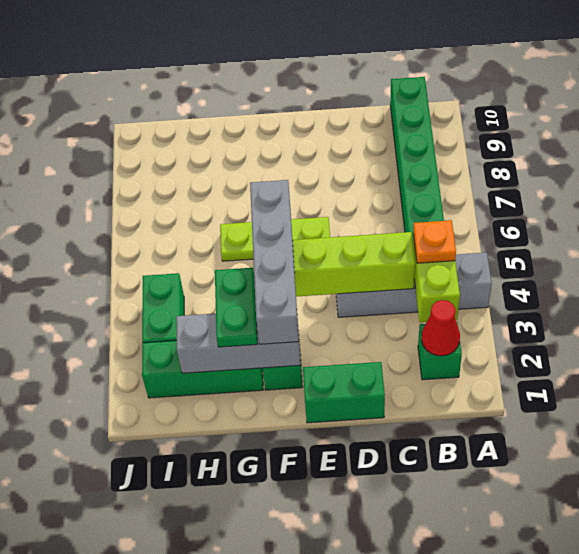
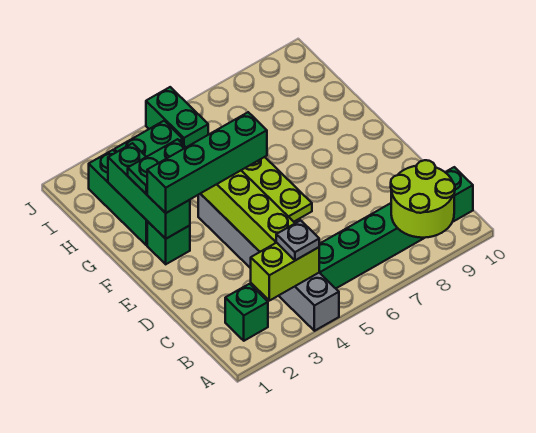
grey 1x4 brick [336,252,492,317] -> grey 1x6 brick [198,194,339,331]
none -> lime 2x2 round brick [391,160,455,238]
red 1x1 cone [422,300,460,356] -> none
orange 1x1 plate [413,220,456,263] -> grey 1x1 plate [276,220,319,260]
green 1x2 brick [303,362,385,423] -> green 1x2 brick moved to [146,87,208,147]
grey 1x3 brick [176,314,301,373] -> green 1x3 brick [108,143,190,239]
grey 1x4 brick [250,180,299,344] -> green 1x4 brick [147,112,267,213]

